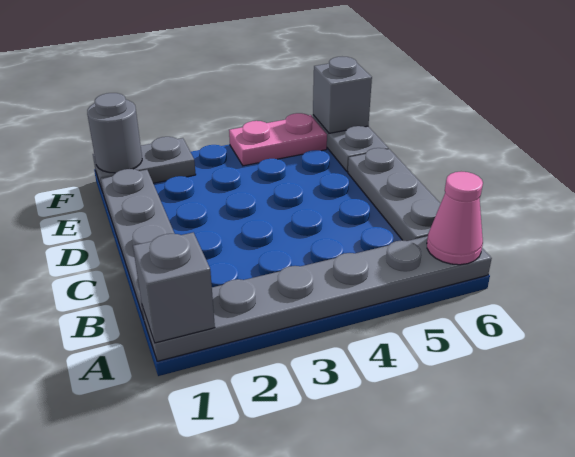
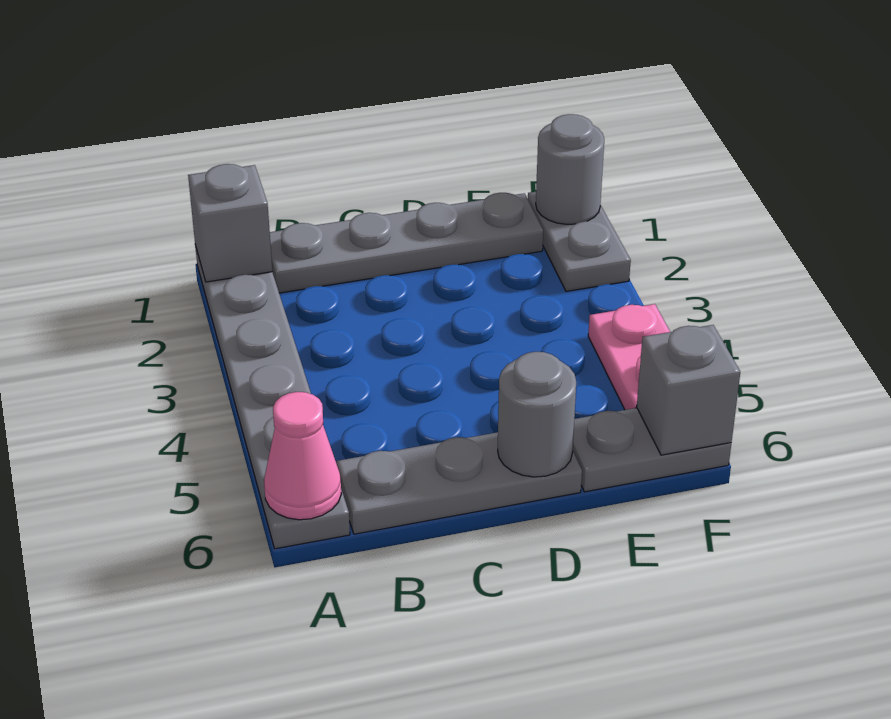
none -> grey 1x1 round brick [498,352,576,477]

